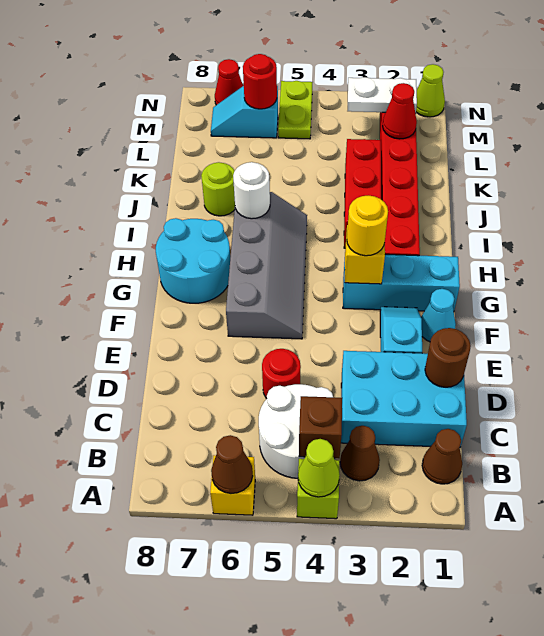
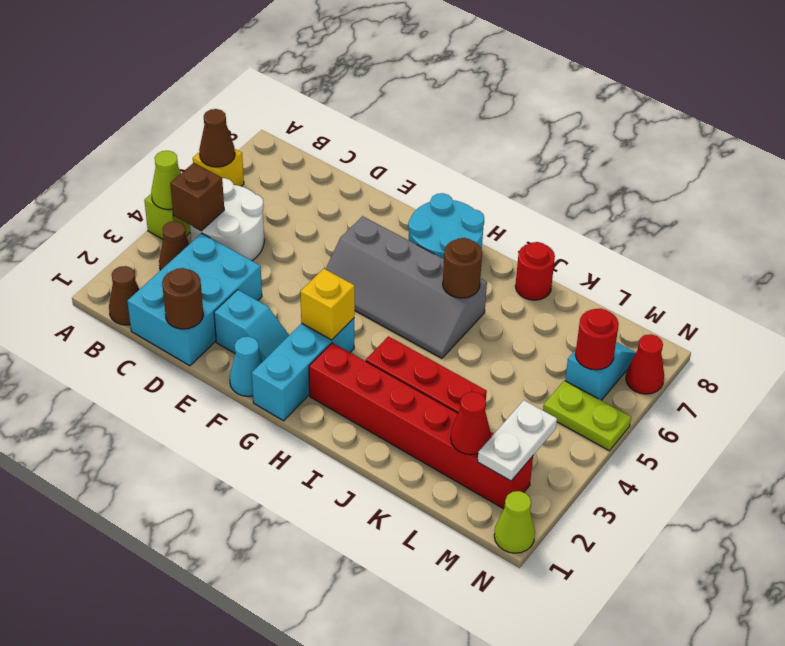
red 1x1 round brick [262,349,301,399] -> red 1x1 round brick moved to [515,242,555,300]
yellow 1x1 round brick [347,196,388,256] -> none
white 1x1 round brick [233,162,270,219] -> brown 1x1 round brick [443,238,482,298]
lime 1x1 round brick [201,162,235,216] -> none

